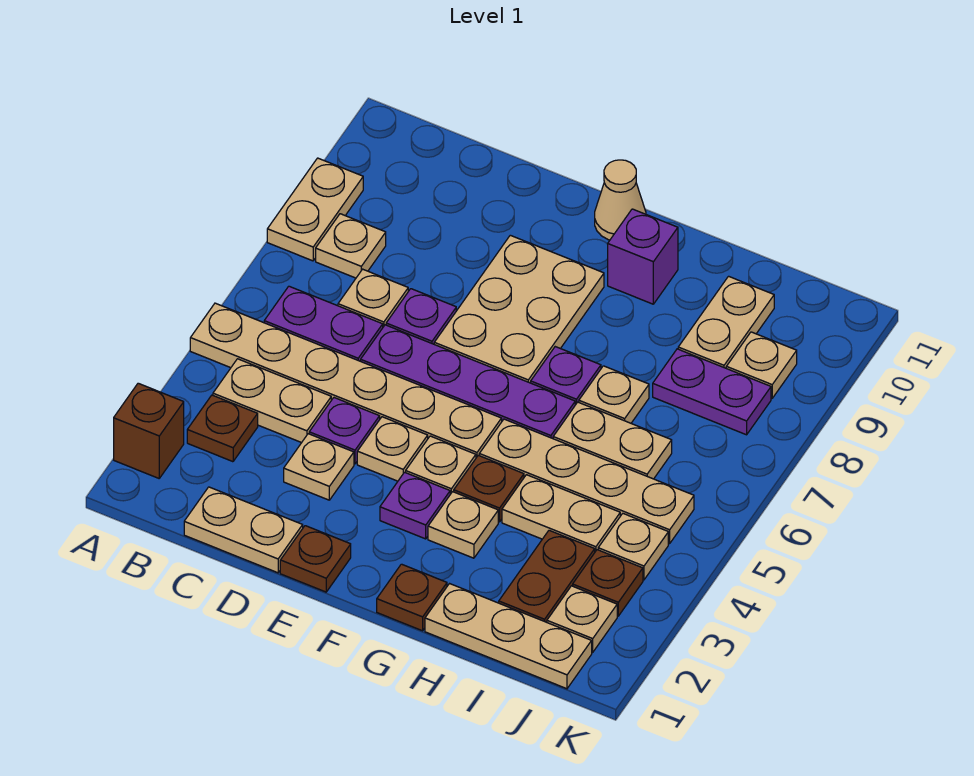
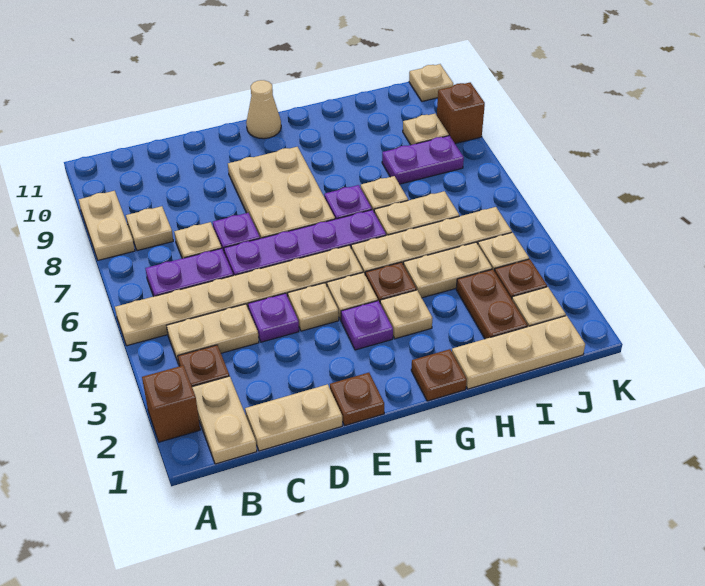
tan 1x1 plate [284,434,354,500] -> tan 1x1 plate moved to [409,64,453,101]
purple 1x1 brick [608,209,678,304] -> none
tan 1x2 plate [678,276,774,368] -> tan 1x2 plate moved to [192,376,257,464]
none -> brown 1x1 brick [437,83,485,144]

